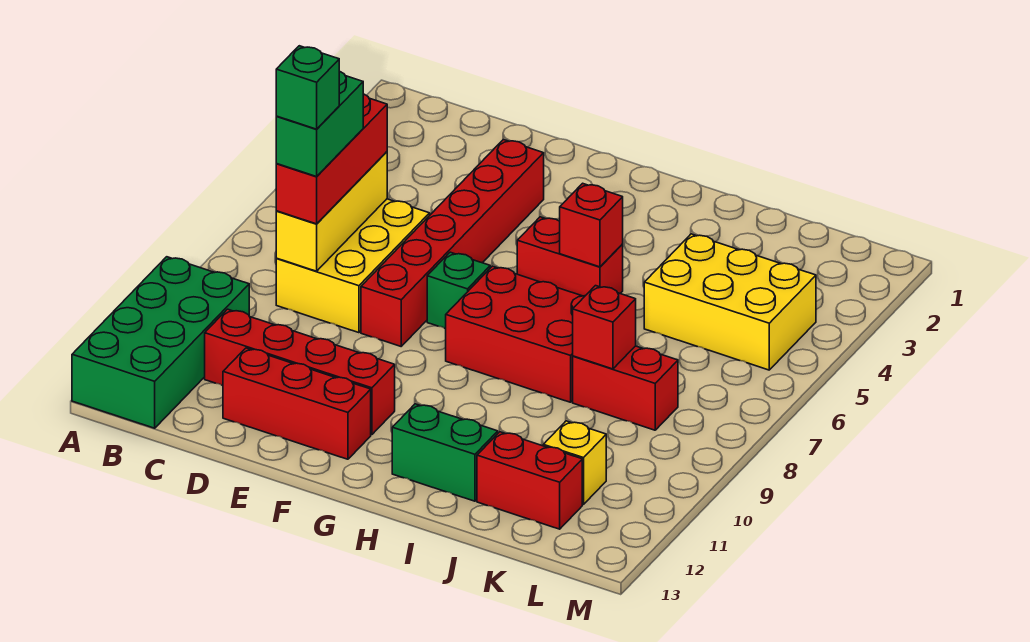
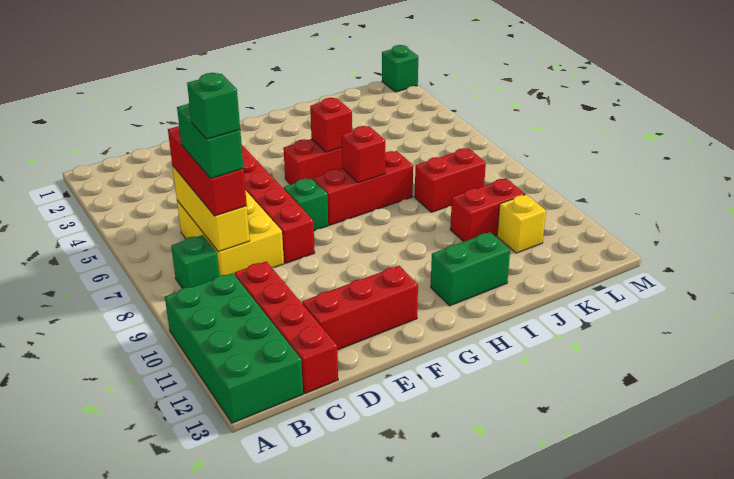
none -> green 1x1 brick [171,235,219,288]
red 1x4 brick [205,309,395,435] -> red 1x4 brick turned to [235,261,338,394]
red 2x3 brick [446,266,585,402] -> red 1x3 brick [313,151,413,225]
yellow 2x3 brick [644,234,816,370] -> none
red 1x1 brick [573,286,636,369] -> red 1x1 brick moved to [342,126,385,183]
red 1x2 brick [477,432,582,529] -> red 1x2 brick moved to [450,178,525,242]
none -> green 1x1 brick [382,45,418,92]

